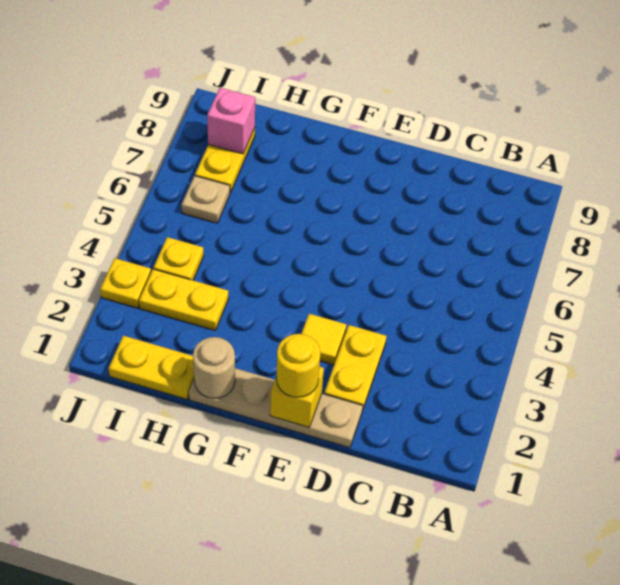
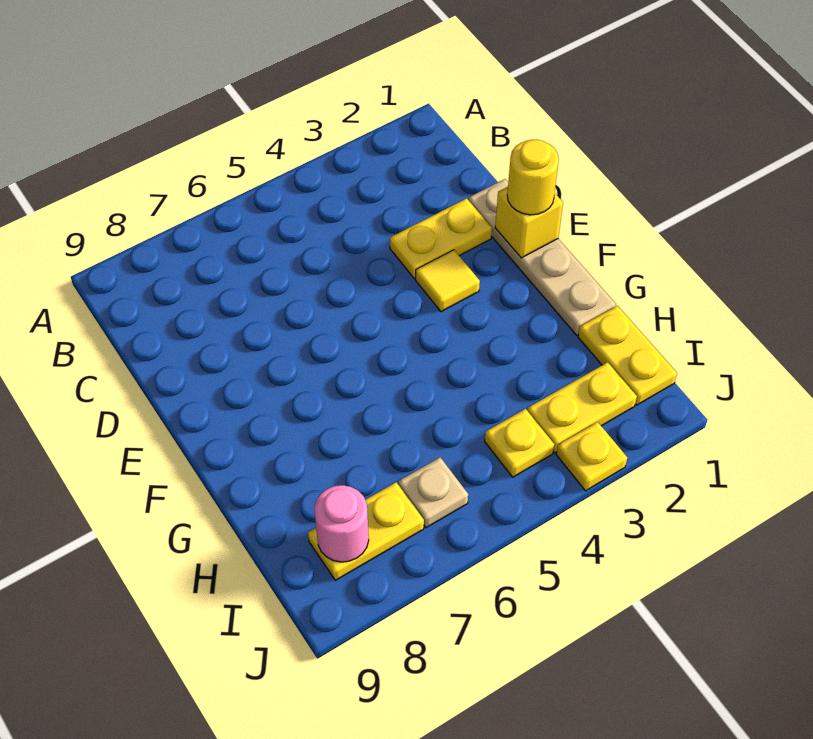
tan 1x1 round brick [193,337,235,398] -> none
yellow 1x2 plate [139,269,229,330] -> yellow 1x2 plate turned to [527,362,637,453]
pink 1x1 brick [207,88,255,154] -> pink 1x1 round brick [314,485,369,562]

